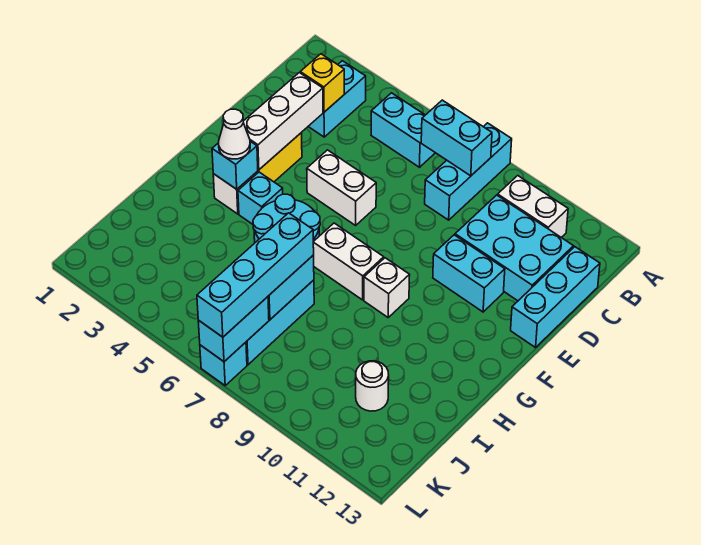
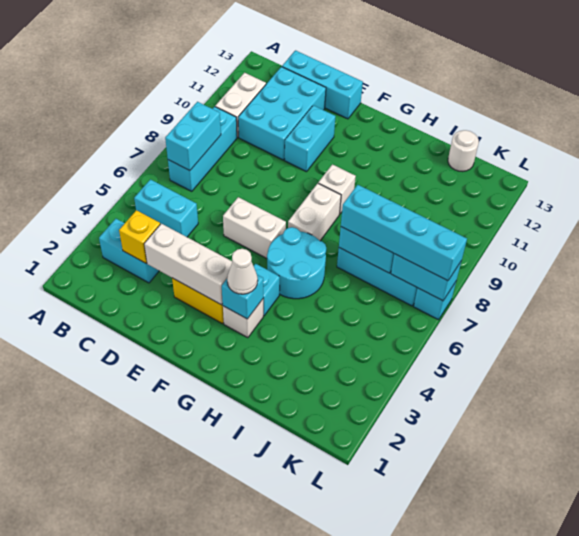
cyan 1x3 brick [425,123,512,220] -> cyan 1x3 brick turned to [168,107,237,191]
cyan 1x2 brick [371,93,435,167] -> cyan 1x2 brick turned to [134,179,198,237]
white 1x2 brick [307,150,376,225] -> white 1x2 brick turned to [223,197,286,258]
white 1x1 round brick [356,361,389,411] -> white 1x1 round brick moved to [448,130,479,172]

